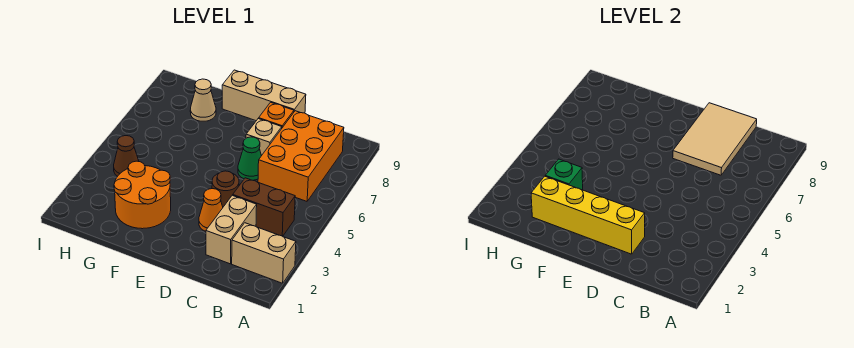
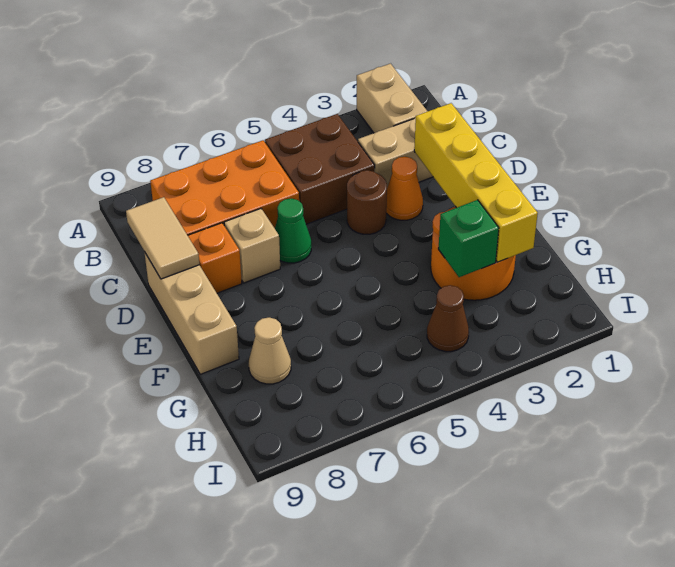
brown 1x2 brick [233,178,295,236] -> brown 2x2 brick [265,114,375,224]
tan 2x3 tile [673,103,757,175] -> tan 1x2 tile [126,197,199,279]

